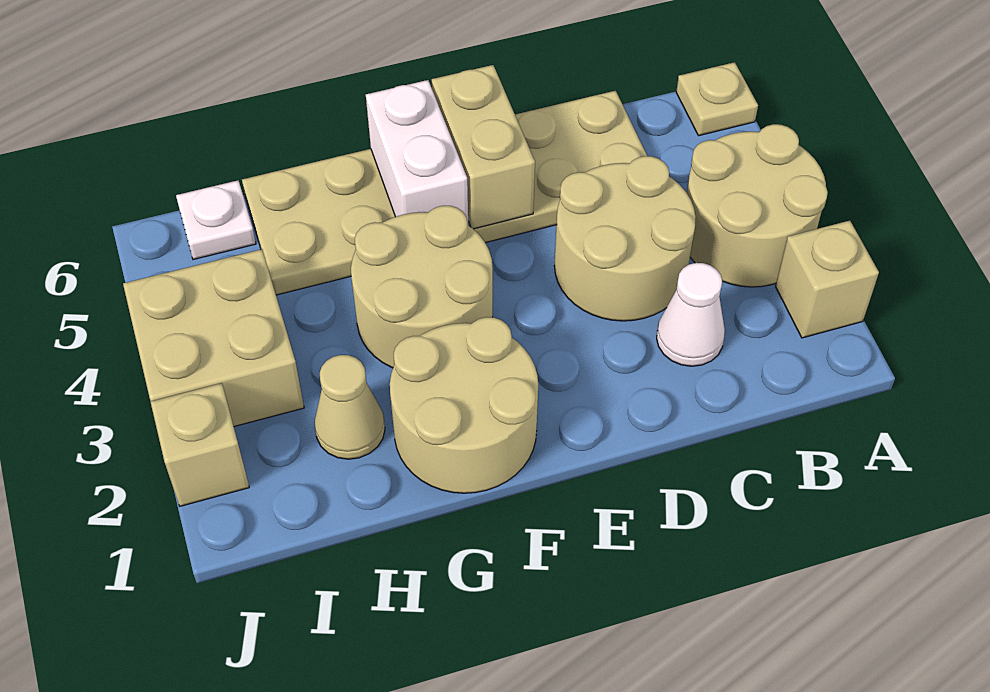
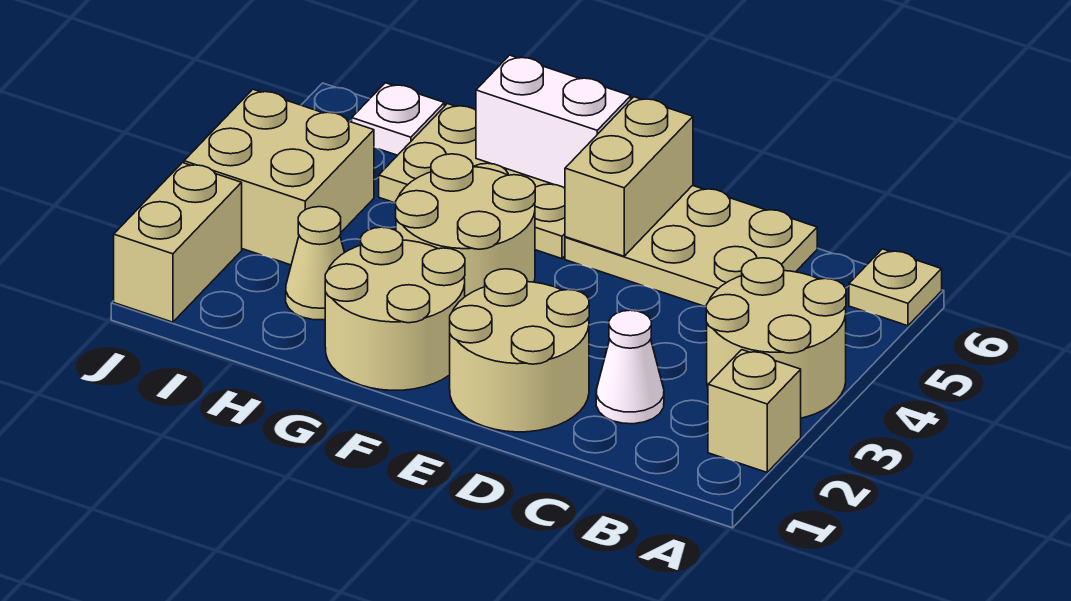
tan 2x2 round brick [554,156,696,321] -> tan 2x2 round brick moved to [450,269,589,432]
white 1x2 brick [366,80,468,225] -> white 1x2 brick turned to [476,55,631,188]
tan 1x1 brick [151,383,249,506] -> tan 1x2 brick [114,163,242,322]

